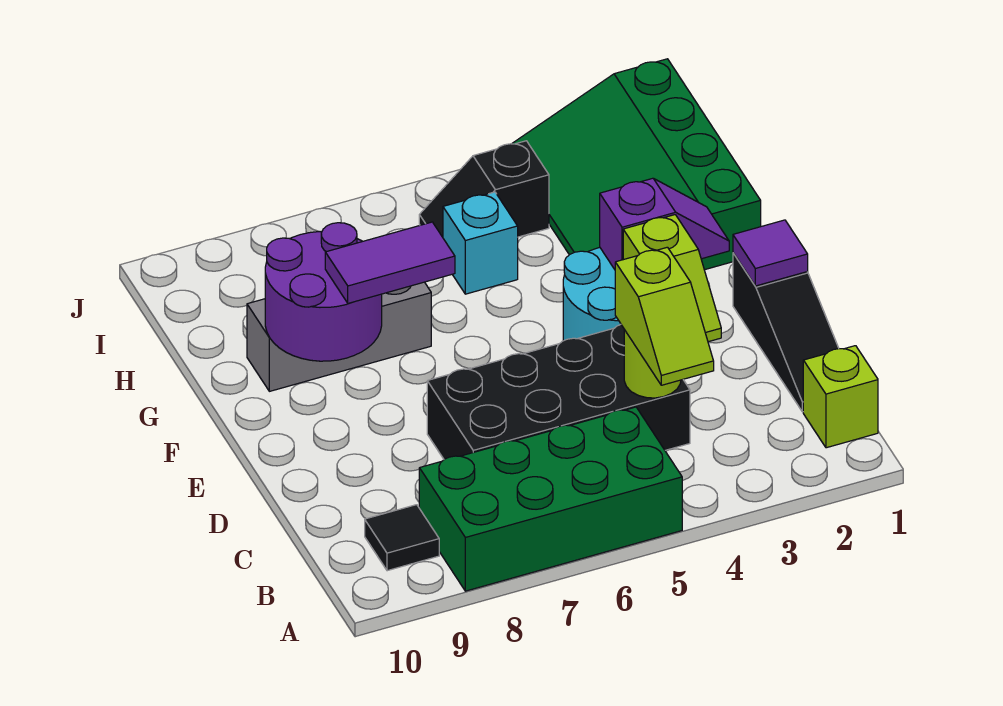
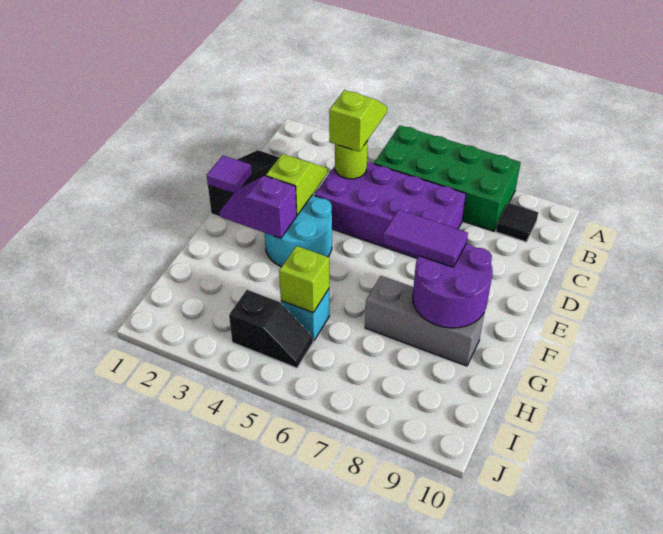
lime 1x1 brick [803,346,878,448] -> lime 1x1 brick moved to [279,246,329,313]
black 2x4 brick [427,325,690,459] -> purple 2x4 brick [315,162,466,258]
green 3x4 slope [512,59,761,270] -> none

